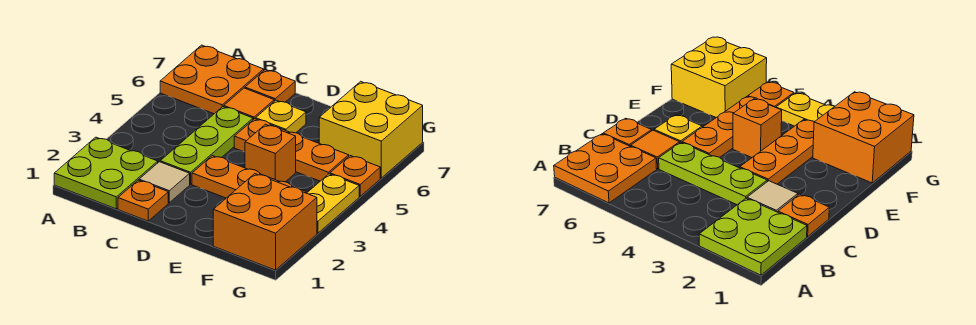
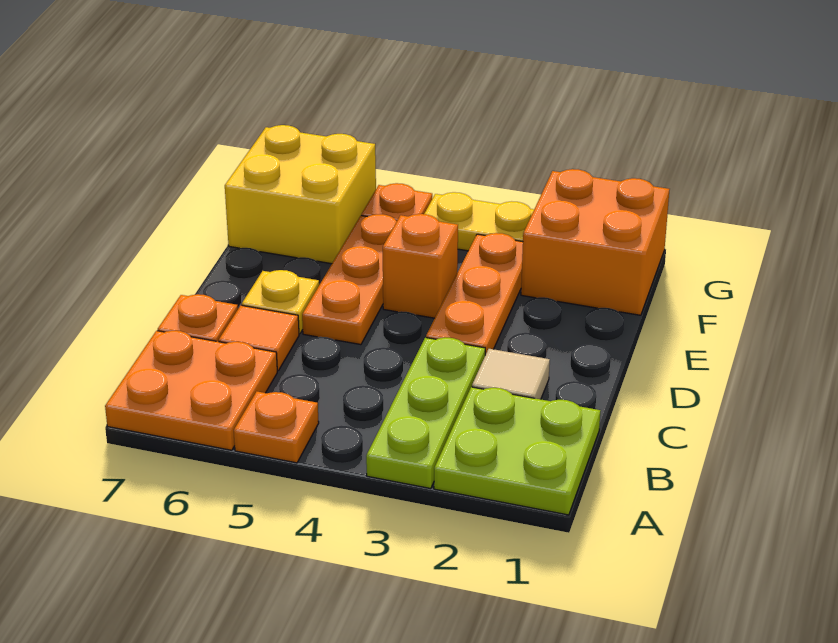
orange 1x1 plate [118,180,168,221] -> orange 1x1 plate moved to [234,392,319,463]
lime 1x3 plate [160,107,253,184] -> lime 1x3 plate turned to [366,337,485,489]

